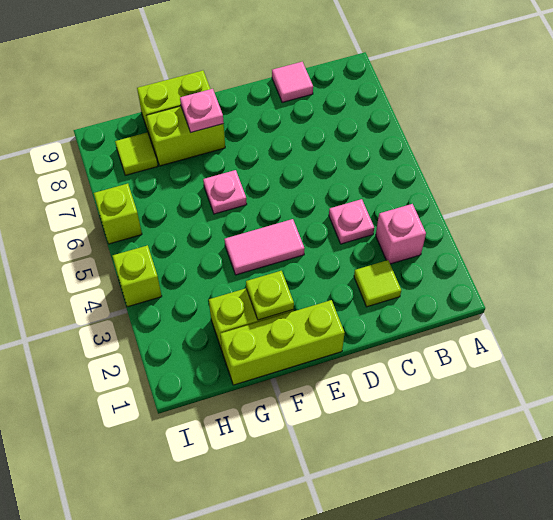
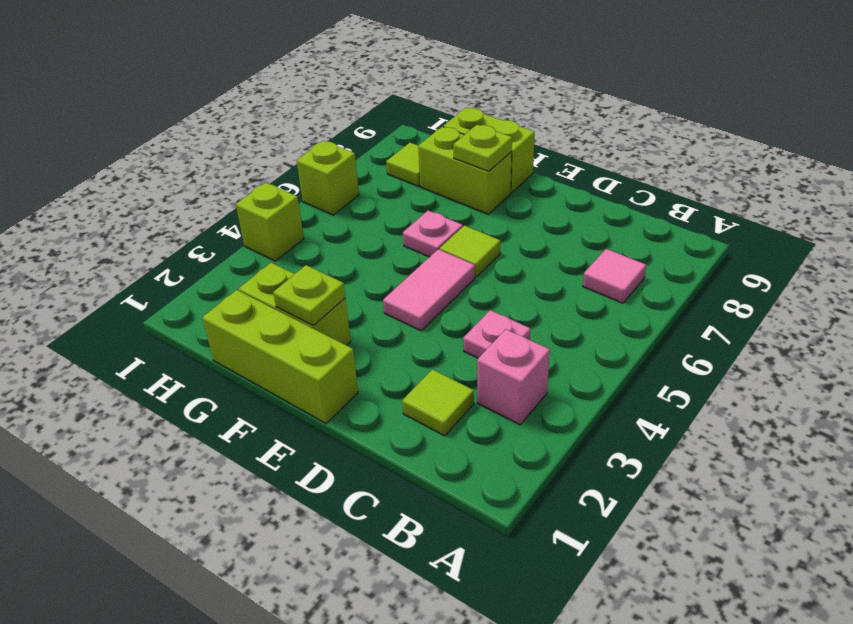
pink 1x1 tile [272,62,313,102] -> pink 1x1 tile moved to [583,249,646,303]
pink 1x2 tile [224,219,304,275] -> pink 1x2 tile turned to [383,249,475,331]
none -> lime 1x1 tile [440,226,500,277]
pink 1x1 plate [180,89,224,132] -> lime 1x1 plate [453,125,512,171]

